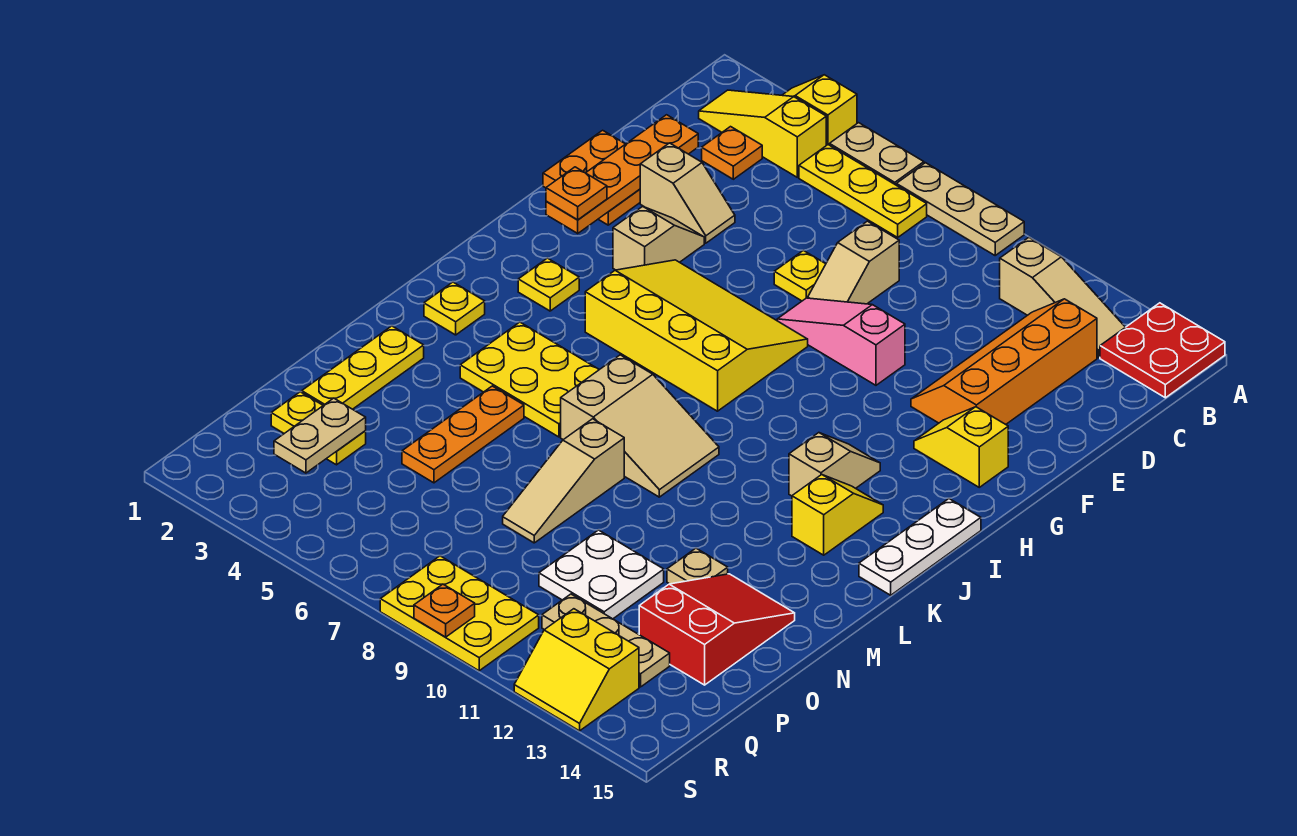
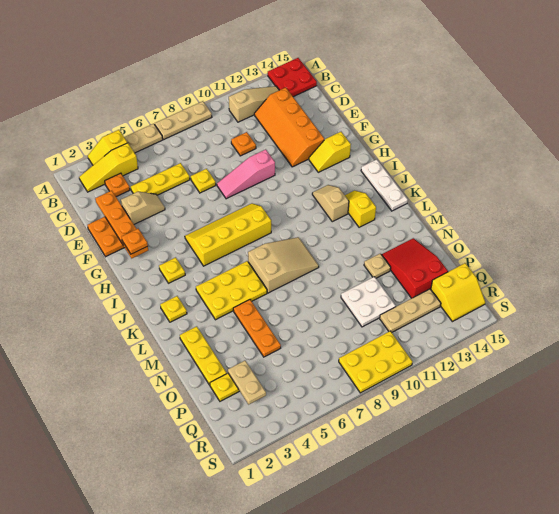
yellow 1x3 plate [799,145,927,237] -> yellow 1x3 plate moved to [131,163,190,195]
tan 1x2 slope [808,221,899,304] -> none
tan 1x2 slope [613,206,704,270] -> none
yellow 3x4 slope [585,260,808,411] -> yellow 2x4 slope [185,203,271,266]
tan 1x3 slope [503,419,624,543] -> none
yellow 2x2 slope [514,609,639,731] -> yellow 2x2 slope moved to [431,263,485,322]
orange 1x1 plate [414,584,475,637] -> orange 1x1 plate moved to [231,132,256,156]

